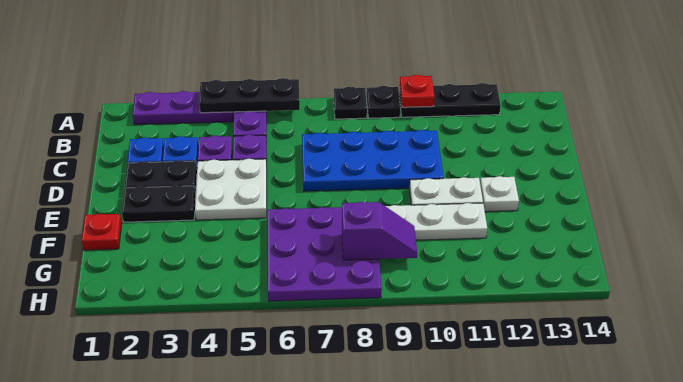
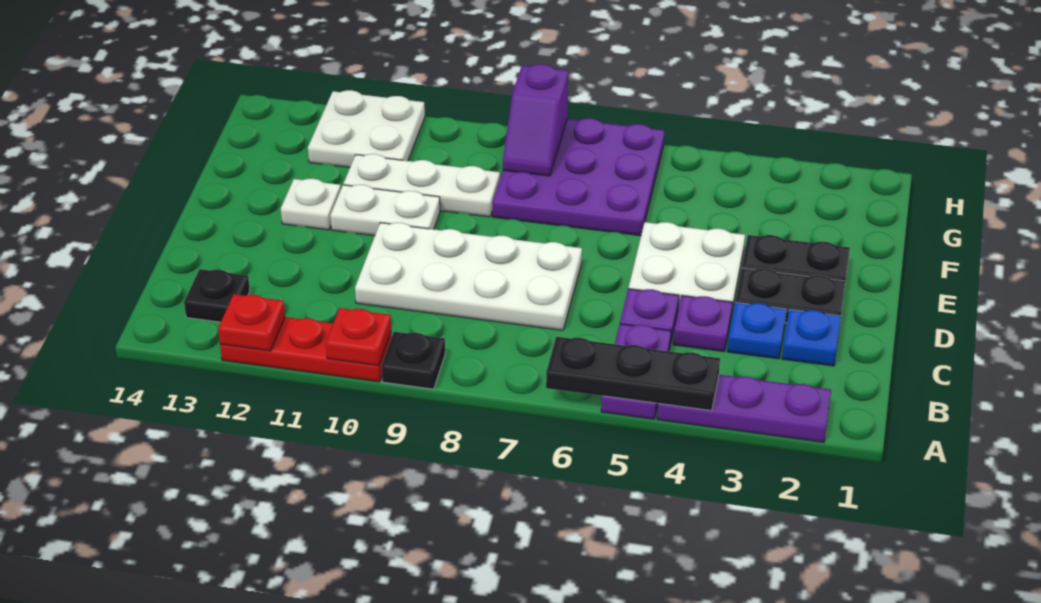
black 1x1 plate [334,87,367,119] -> black 1x1 plate moved to [184,269,250,322]
black 1x3 plate [399,83,501,117] -> red 1x3 plate [220,317,392,382]
blue 2x4 plate [302,130,444,191] -> white 2x4 plate [355,223,582,330]
red 1x1 plate [82,214,122,250] -> red 1x1 plate moved to [218,294,285,351]
purple 1x2 slope [342,202,417,260] -> purple 1x2 slope turned to [503,64,568,176]
none -> white 2x2 plate [308,90,425,168]

